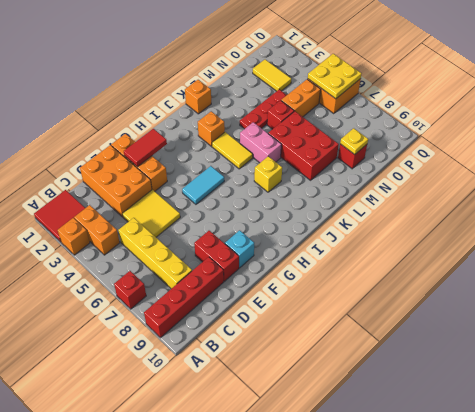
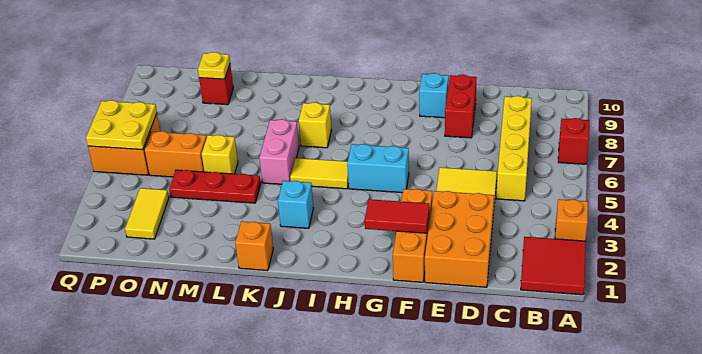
red 1x4 brick [144,257,224,337] -> none
orange 1x2 brick [74,205,120,255] -> none
cyan 1x2 tile [182,166,224,204] -> cyan 1x2 brick [347,144,409,193]
orange 1x1 brick [198,111,225,146] -> cyan 1x1 brick [278,181,313,228]
yellow 1x2 tile [212,132,253,169] -> yellow 1x2 tile turned to [290,158,349,189]
red 2x3 brick [268,111,339,180] -> none
red 1x1 brick [267,100,294,129] -> yellow 1x1 brick [202,135,238,174]

